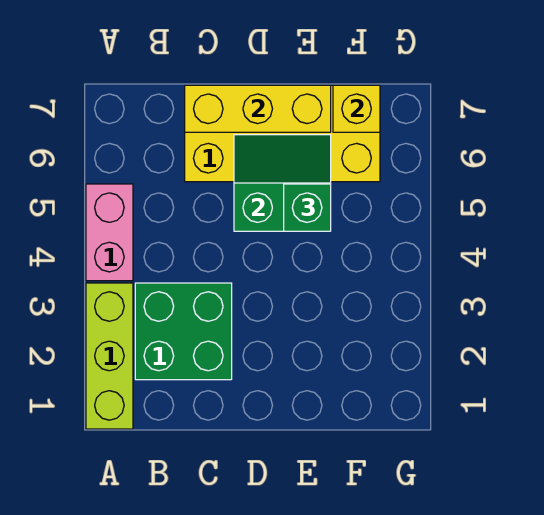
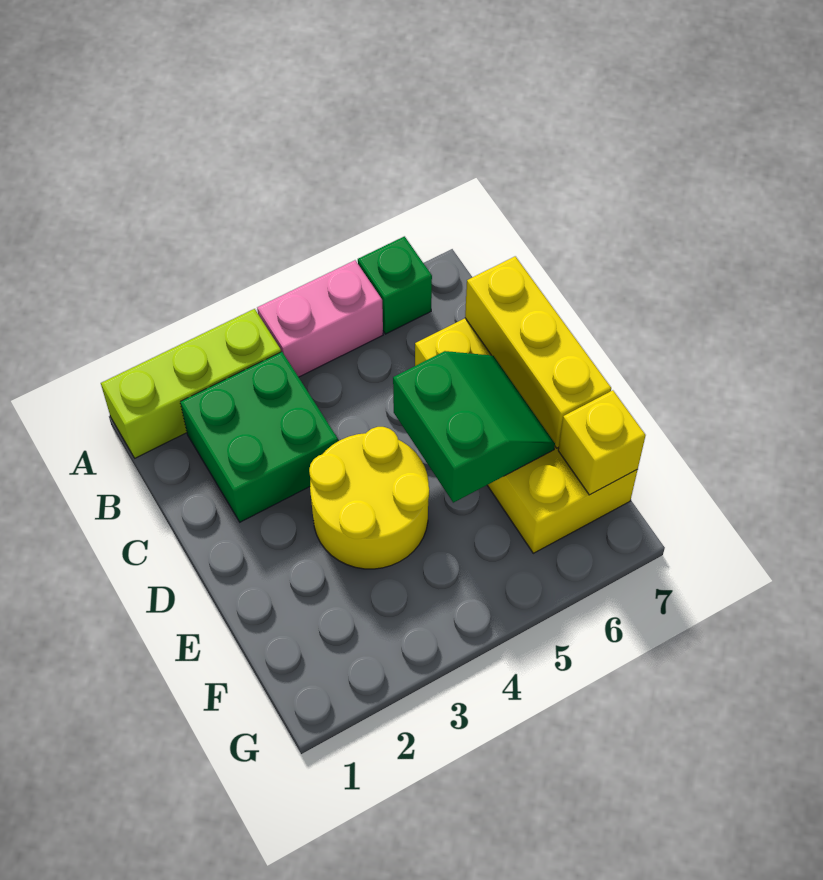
none -> yellow 2x2 round brick [309,427,429,569]
green 1x1 brick [284,184,331,231] -> green 1x1 brick moved to [358,236,432,334]

